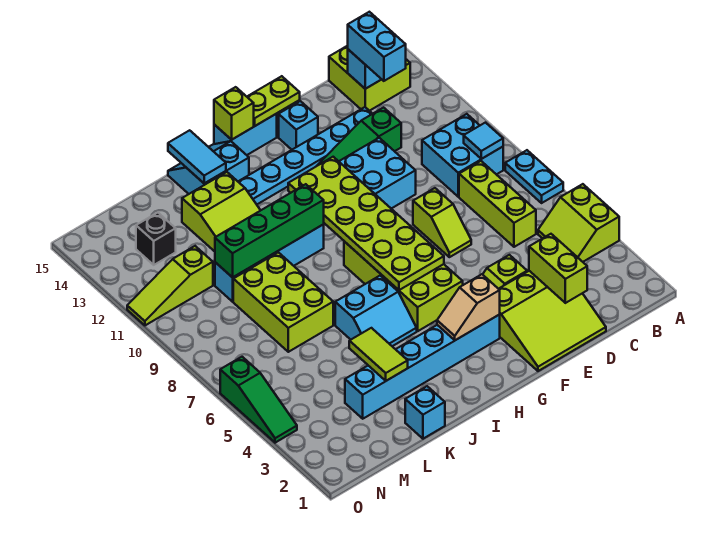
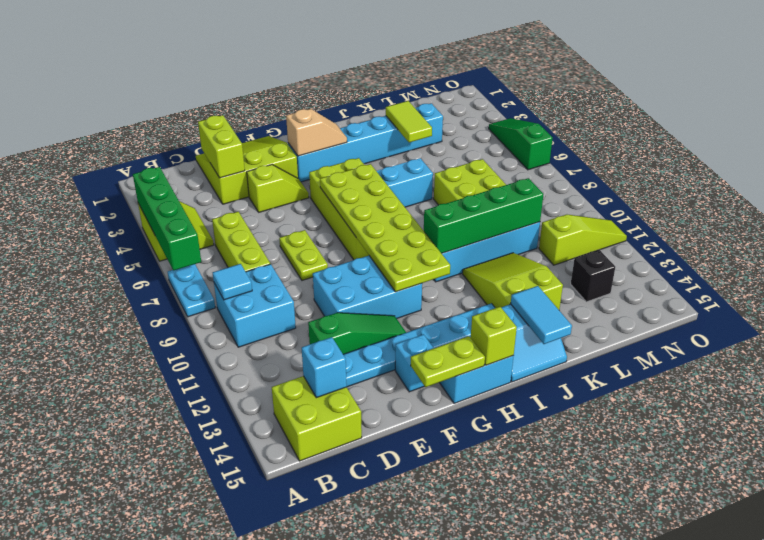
none -> green 1x4 brick [133,167,201,271]
cyan 1x2 brick [348,12,406,81] -> none
lime 1x2 slope [413,188,471,257] -> lime 1x2 plate [279,230,328,280]
cyan 1x1 brick [405,386,445,439] -> none

